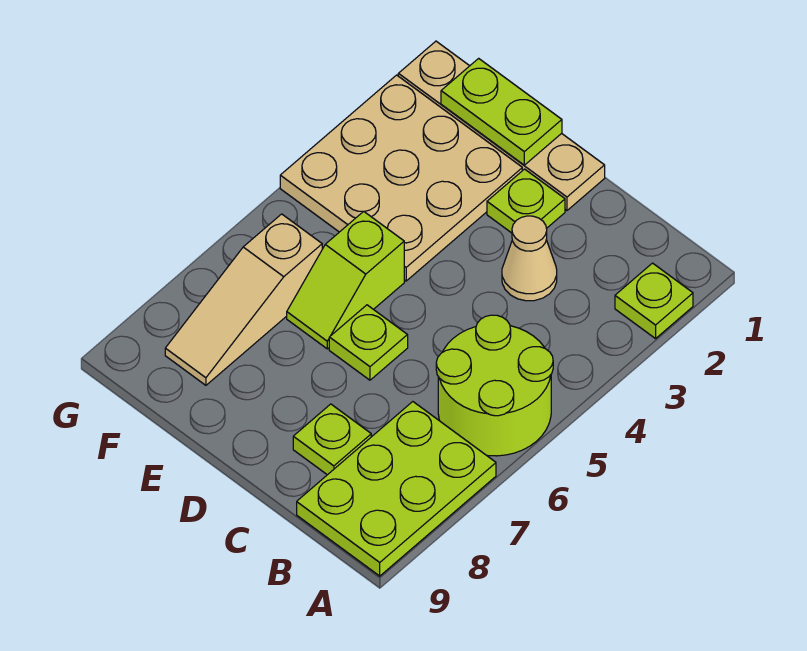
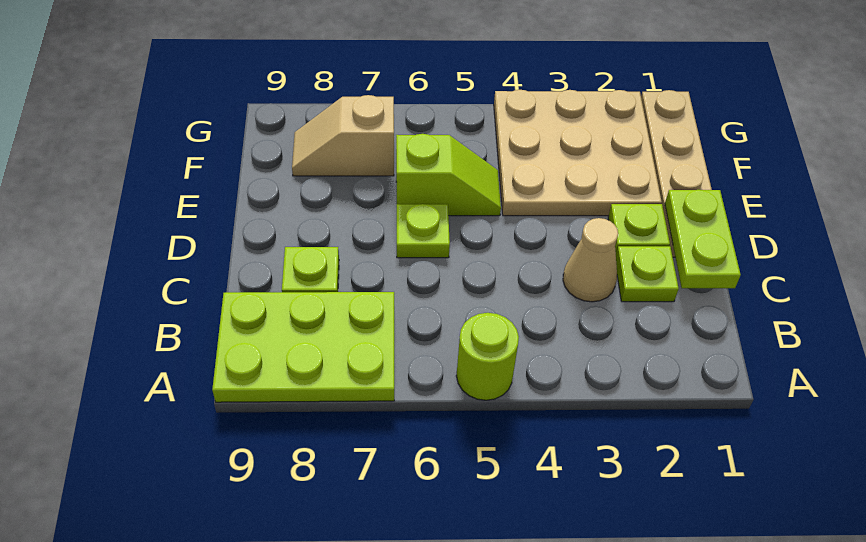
lime 1x1 plate [615,263,693,339] -> lime 1x1 plate moved to [616,246,679,302]
lime 2x2 round brick [436,315,553,456] -> lime 1x1 round brick [456,313,519,400]
lime 1x2 plate [441,58,562,165] -> lime 1x2 plate moved to [665,190,741,288]
lime 1x2 slope [287,211,404,349] -> lime 1x2 slope turned to [396,134,501,216]
tan 1x3 slope [165,214,322,385] -> tan 1x2 slope [292,95,394,176]

